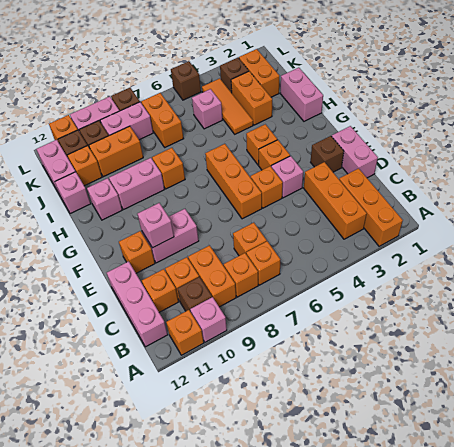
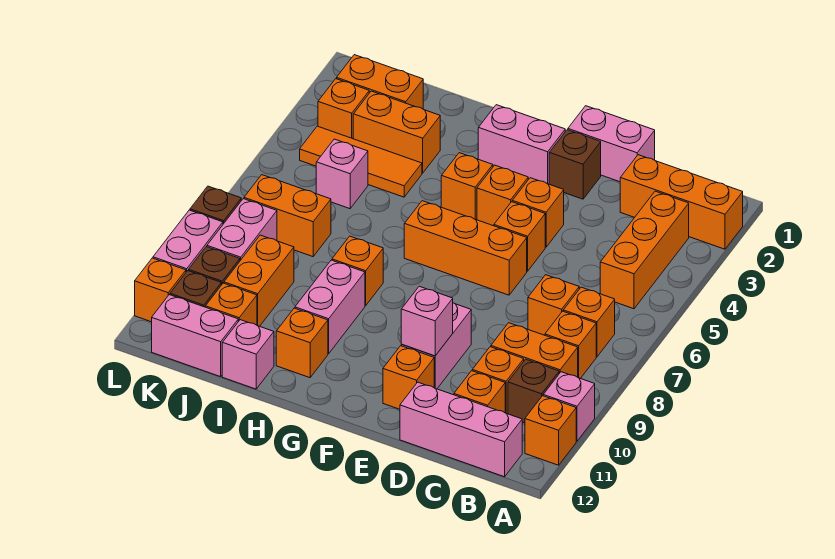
orange 1x3 brick [304,162,367,239] -> orange 1x3 brick turned to [600,191,689,309]
pink 1x1 brick [271,156,303,198] -> orange 1x1 brick [512,178,564,247]
pink 1x2 brick [280,68,323,121] -> pink 1x2 brick moved to [478,105,565,184]
pink 1x1 brick [87,178,122,220] -> orange 1x1 brick [276,308,328,378]
brown 1x1 brick [220,58,249,93] -> orange 1x1 brick [318,79,369,139]
brown 1x1 brick [171,61,201,100] -> none

